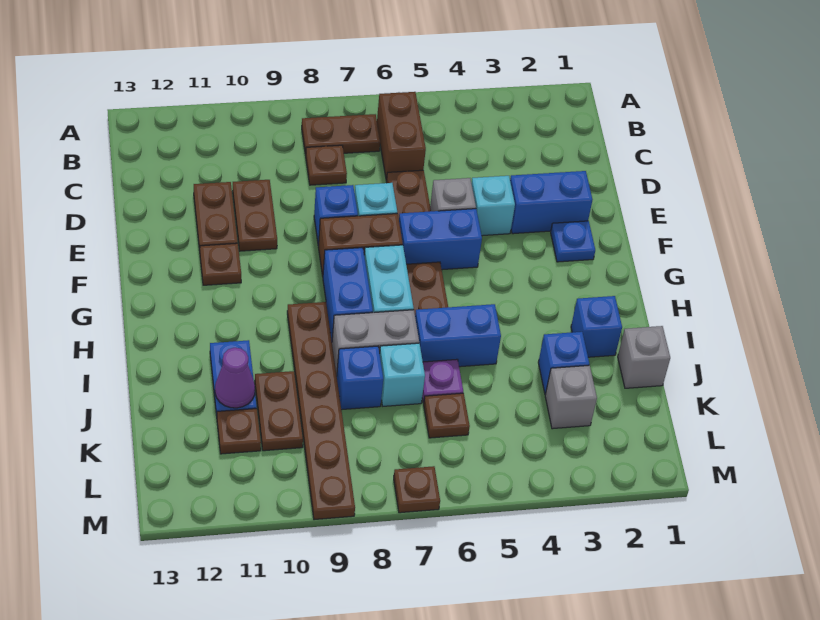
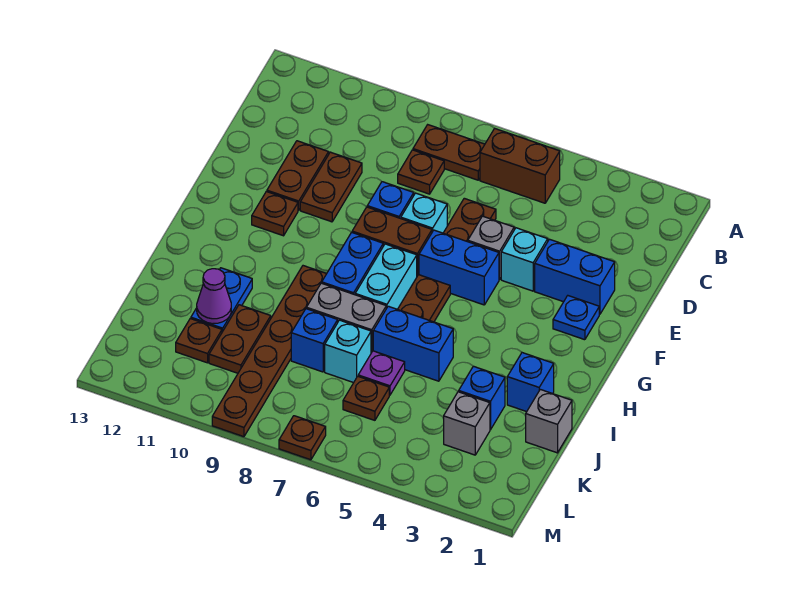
brown 1x2 brick [377,92,426,180] -> brown 1x2 brick turned to [480,128,560,203]

